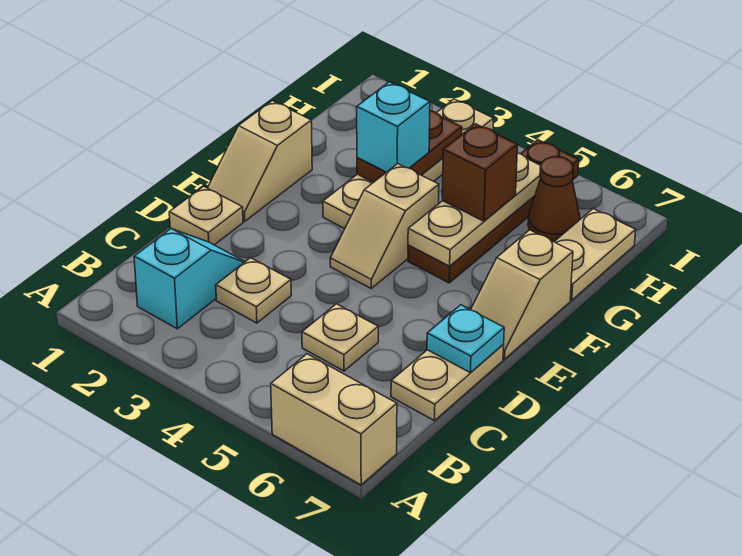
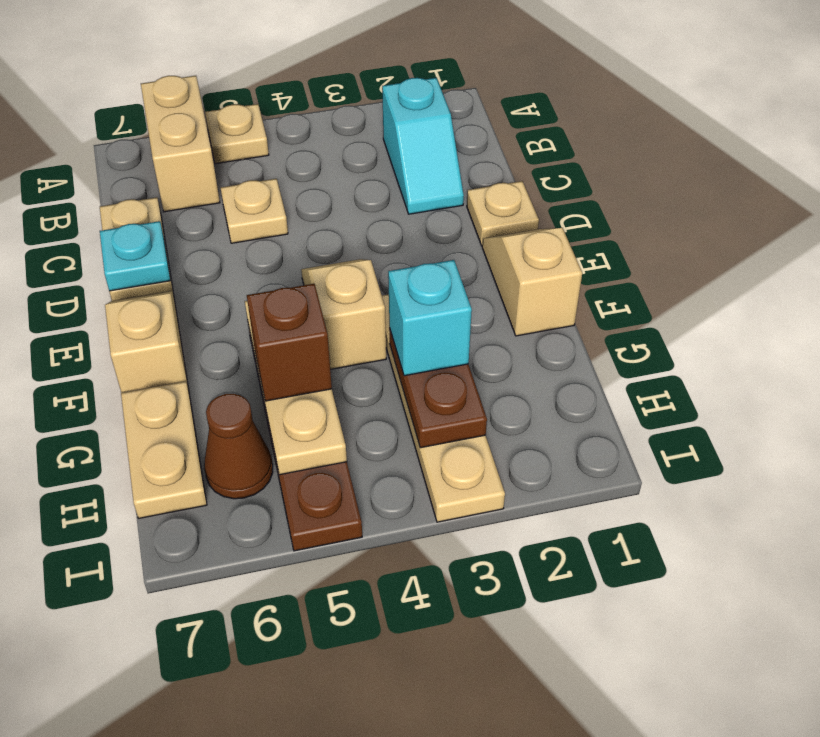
tan 1x2 brick [271,354,397,485] -> tan 1x2 brick turned to [141,76,220,212]
tan 1x1 plate [216,258,291,323] -> tan 1x1 plate moved to [205,104,269,164]

